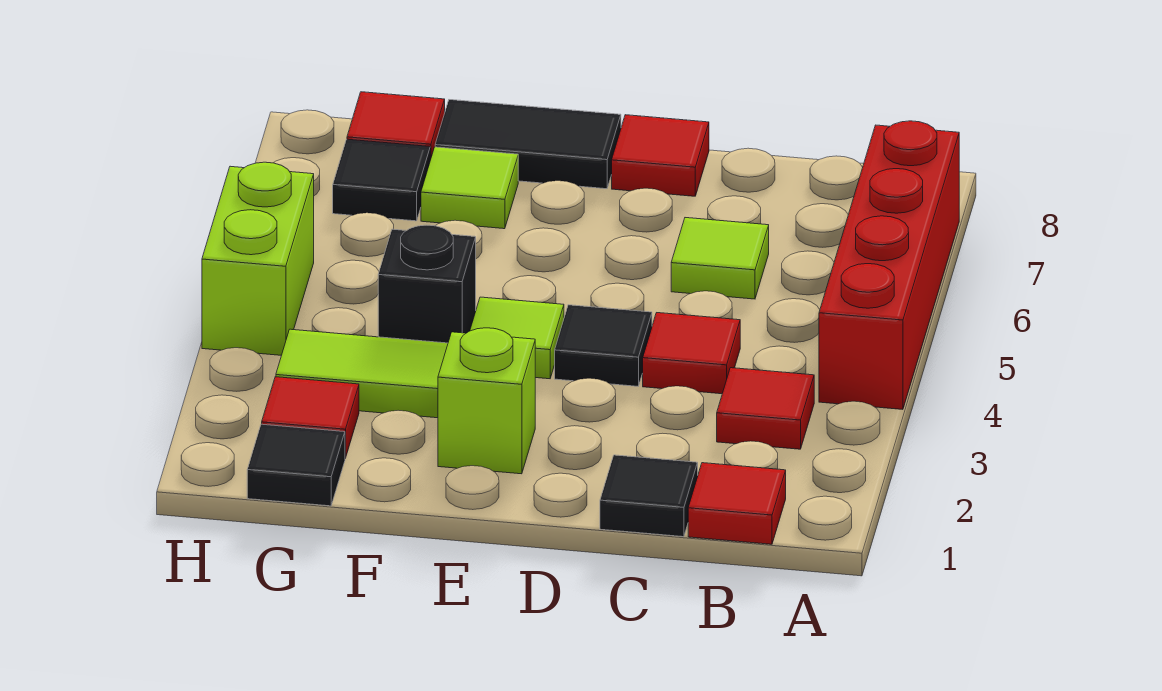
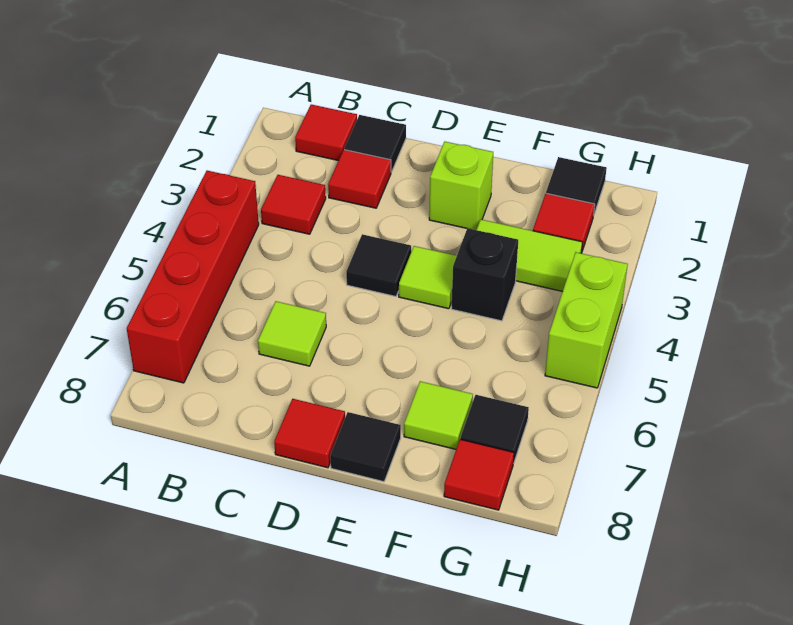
red 1x1 tile [643,313,740,394] -> red 1x1 tile moved to [328,150,391,208]
black 1x2 tile [435,100,621,189] -> black 1x1 tile [330,412,401,482]

